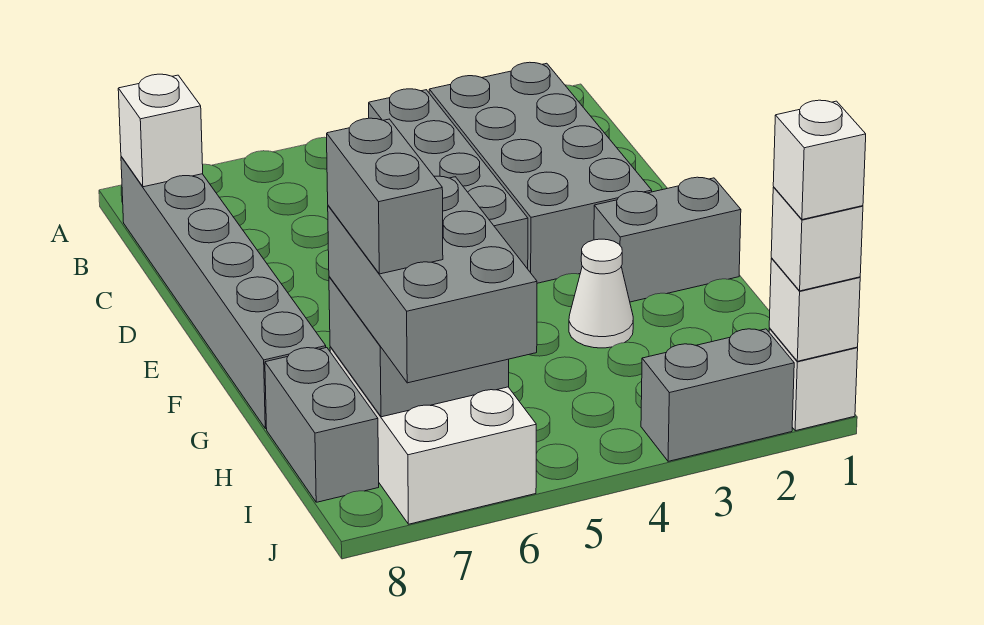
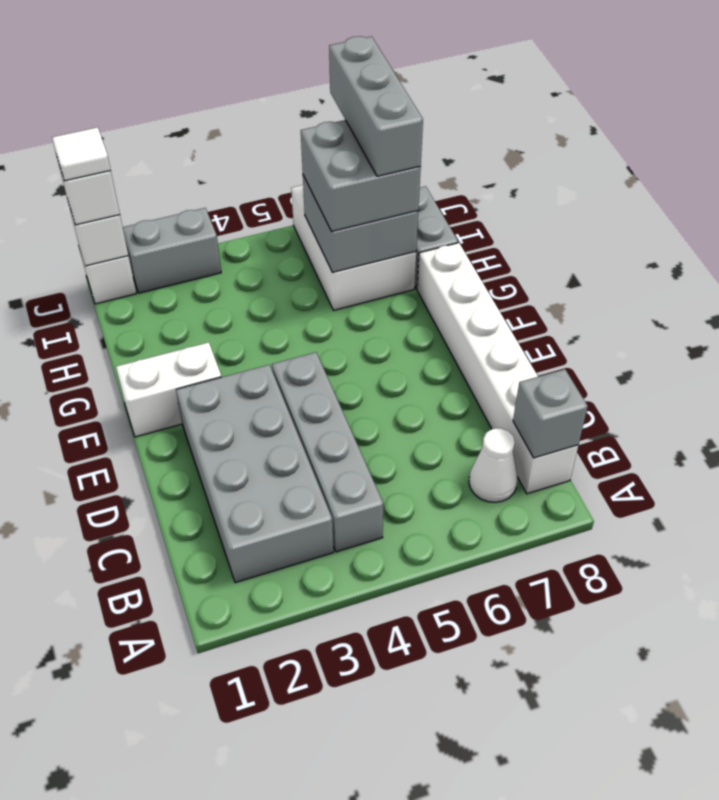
grey 1x6 brick [121,157,326,429] -> white 1x6 brick [417,243,578,494]
white 1x1 brick [118,74,203,187] -> grey 1x1 brick [513,369,588,458]
grey 1x2 brick [594,177,741,302] -> white 1x2 brick [116,342,221,437]
white 1x1 cone [569,239,633,348] -> white 1x1 cone moved to [469,428,518,502]
grey 2x3 brick [328,176,537,383] -> grey 2x2 brick [301,120,421,232]
grey 1x2 brick [327,118,443,274] -> grey 1x3 brick [329,36,423,176]
white 1x1 brick [773,100,866,220] -> white 1x1 tile [52,127,111,181]

